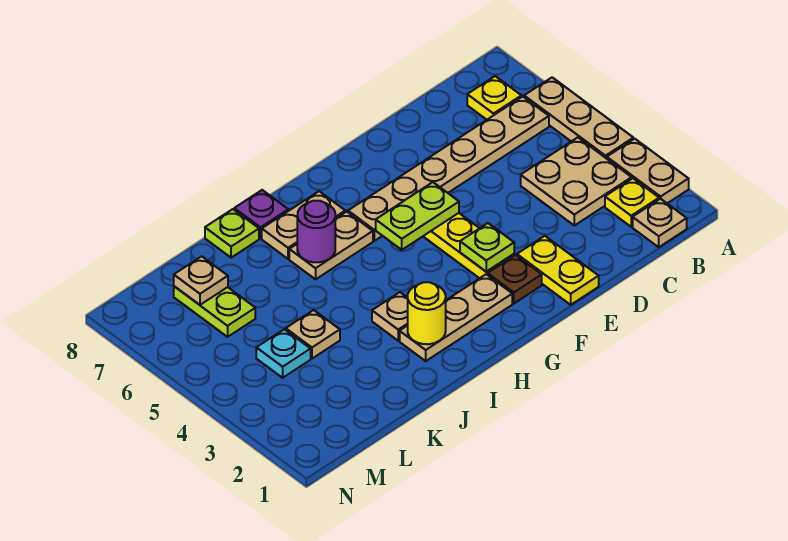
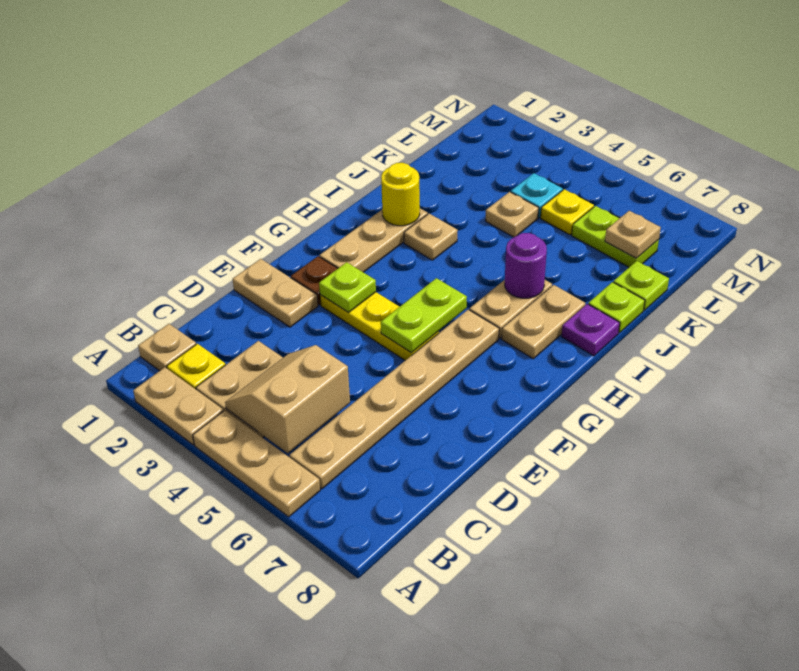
none -> tan 2x2 slope [225,345,350,453]
yellow 1x1 plate [467,76,521,120] -> yellow 1x1 plate moved to [541,189,594,235]
yellow 1x2 plate [517,236,599,305] -> tan 1x2 plate [233,259,318,327]
none -> lime 1x1 plate [613,261,669,310]

